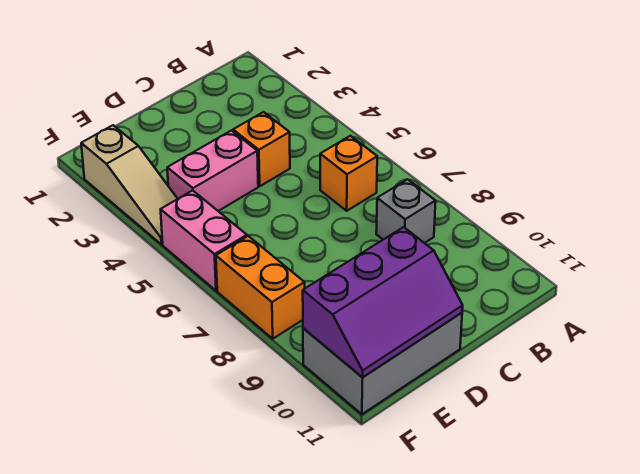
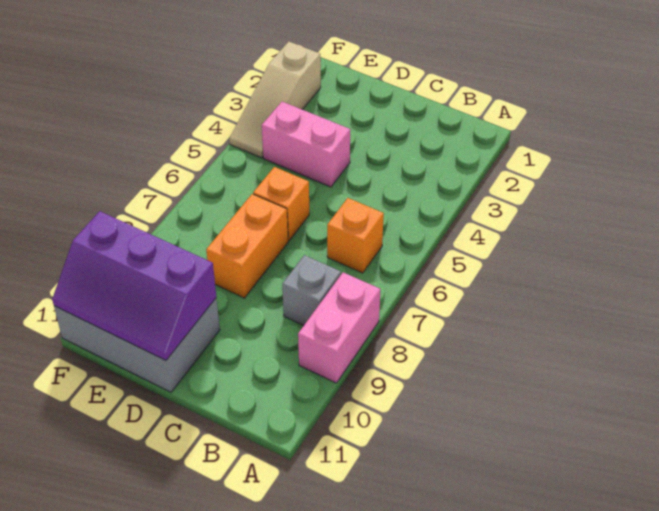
orange 1x1 brick [233,112,290,186] -> orange 1x1 brick moved to [253,167,309,240]
pink 1x2 brick [161,190,247,291] -> pink 1x2 brick moved to [298,272,381,383]
orange 1x2 brick [216,236,305,339] -> orange 1x2 brick moved to [206,194,288,298]

